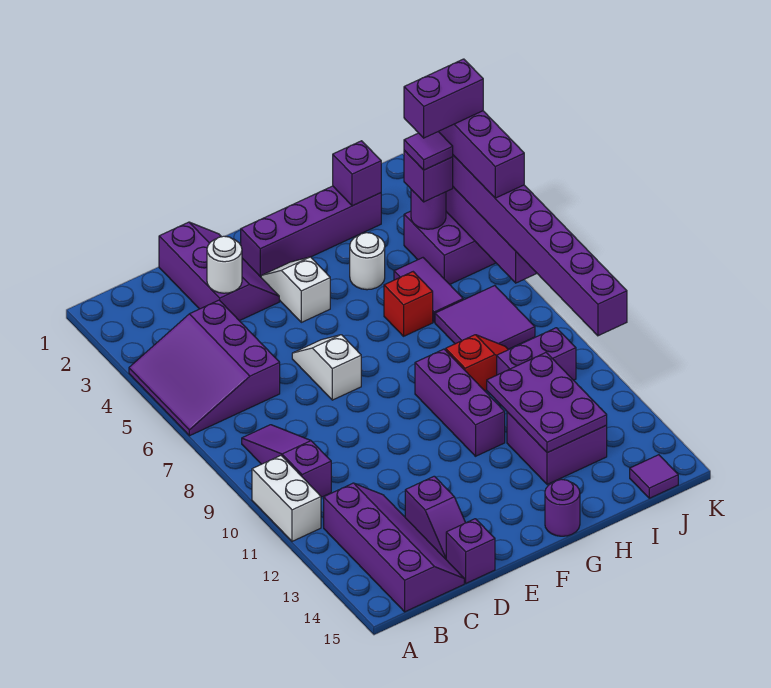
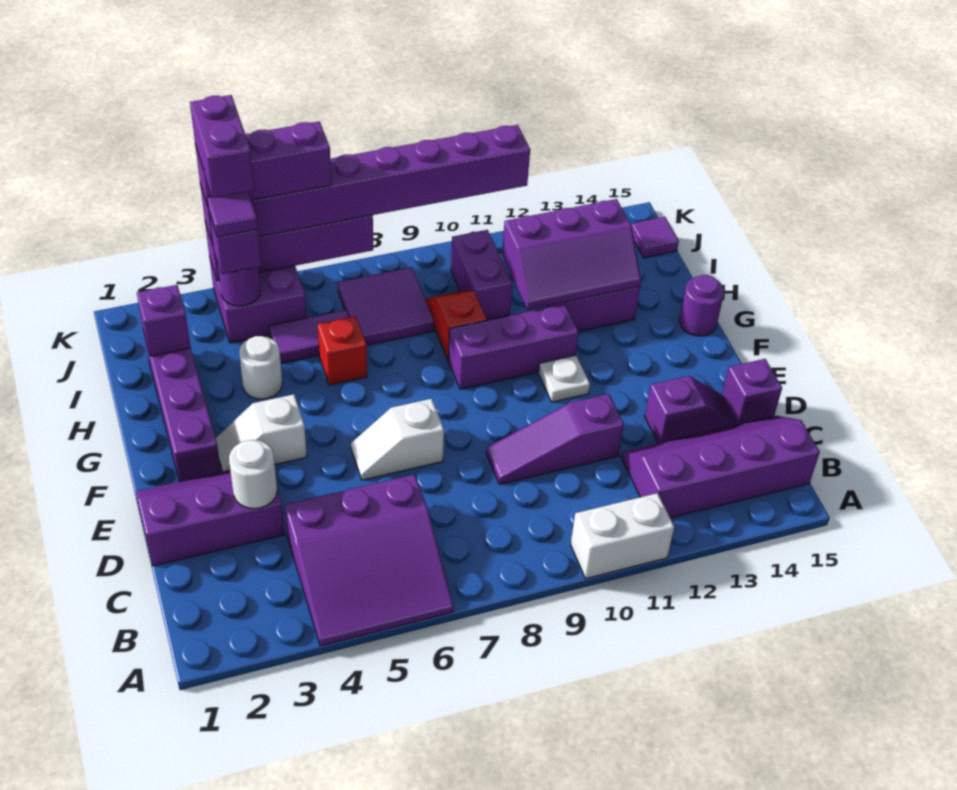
purple 1x3 slope [242,425,331,497] -> purple 1x3 slope moved to [486,394,624,484]
none -> white 1x1 plate [539,355,590,402]
purple 2x3 plate [487,353,607,453] -> purple 2x3 slope [502,199,641,310]

